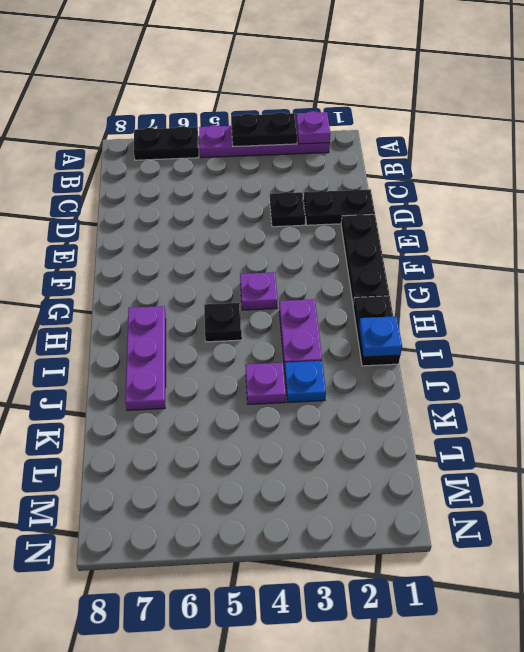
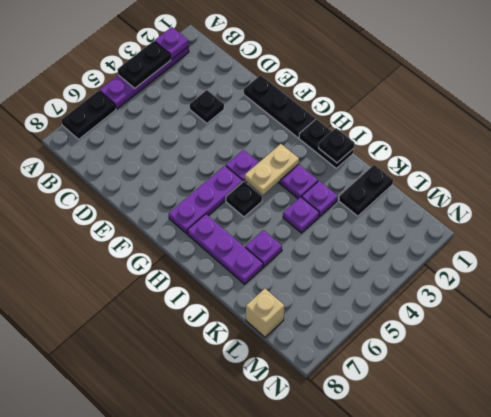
black 1x2 plate [304,189,375,225] -> black 1x2 plate moved to [339,165,393,216]
none -> purple 1x3 plate [169,166,243,234]
none -> tan 1x2 plate [245,144,299,195]
blue 1x1 plate [359,316,402,357] -> black 1x1 plate [319,128,354,163]
blue 1x1 plate [285,361,326,402] -> purple 1x1 plate [302,181,338,216]
none -> purple 1x1 plate [245,230,282,267]
none -> tan 1x1 brick [246,289,284,337]

